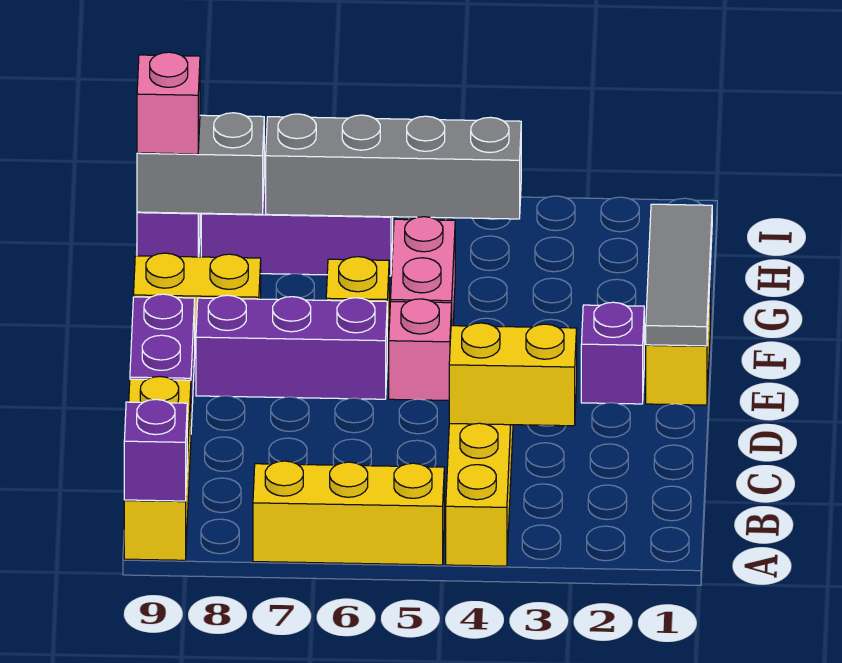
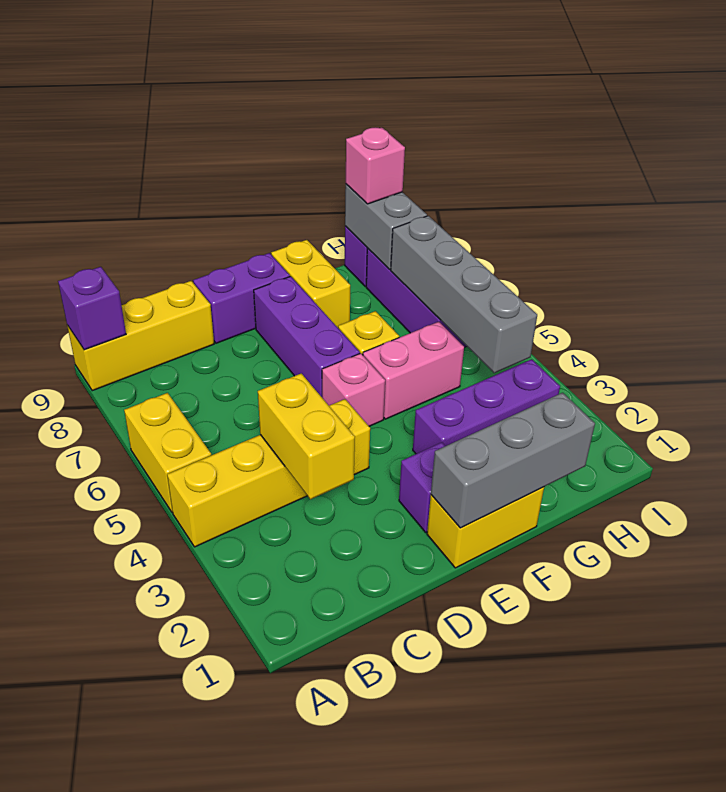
yellow 1x3 brick [253,461,444,565] -> yellow 1x2 brick [124,393,211,512]
grey 1x3 tile [646,204,712,346] -> grey 1x3 brick [431,393,595,528]
none -> purple 1x3 brick [413,359,560,454]

